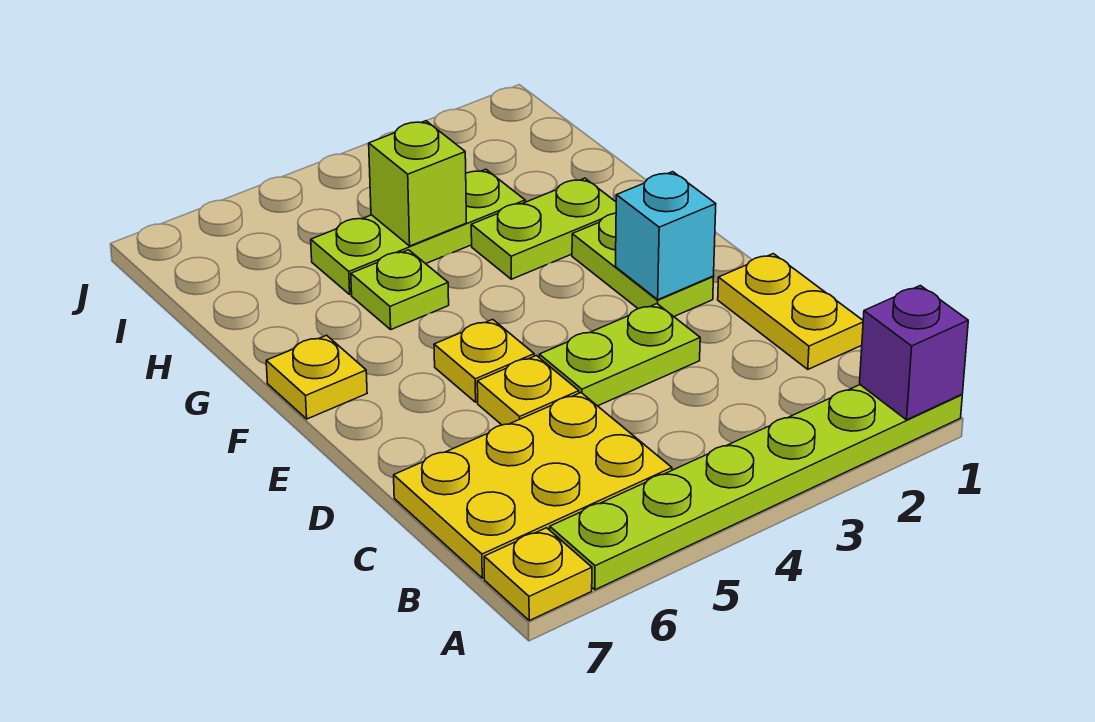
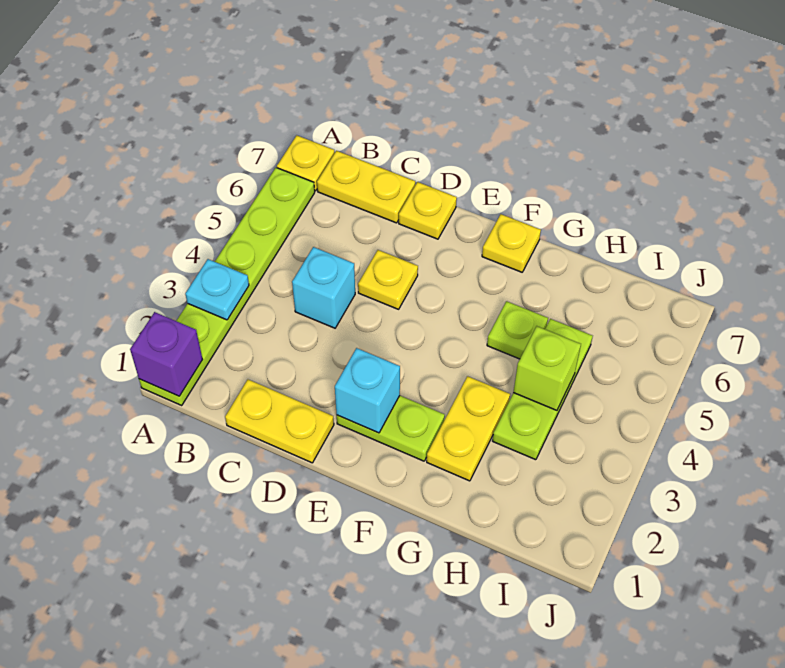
none -> cyan 1x1 plate [185,259,249,320]
yellow 2x3 plate [394,393,672,578] -> yellow 1x2 plate [317,151,415,223]
none -> cyan 1x1 brick [292,247,355,328]
lime 1x2 plate [539,304,700,406] -> none
yellow 1x1 plate [434,319,534,402] -> yellow 1x1 plate moved to [399,182,457,239]
lime 1x2 plate [471,178,616,279] -> yellow 1x2 plate [427,376,510,481]

